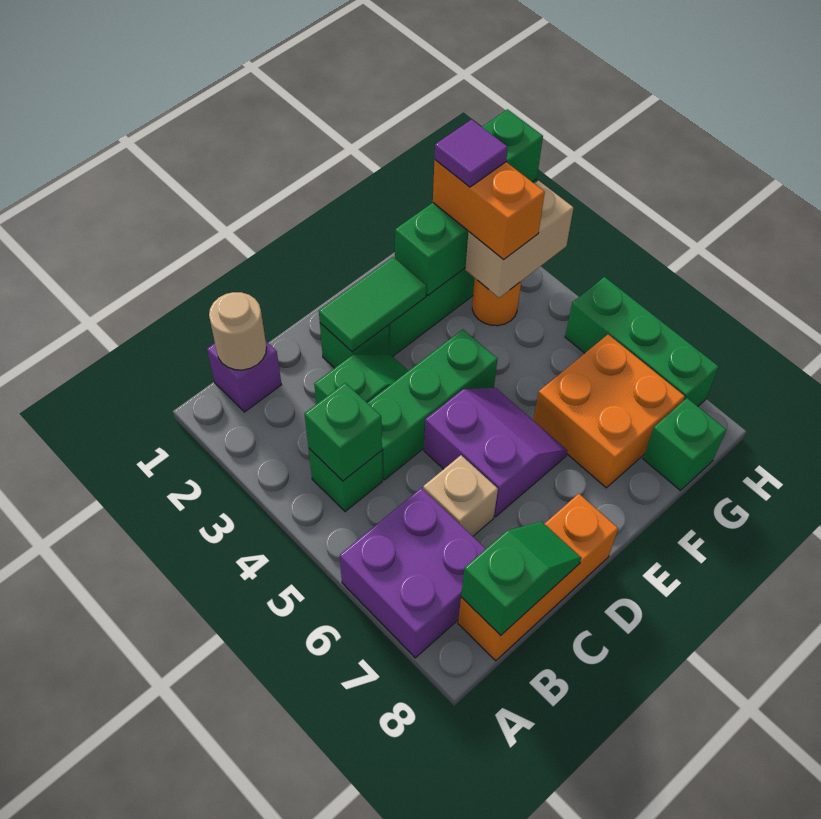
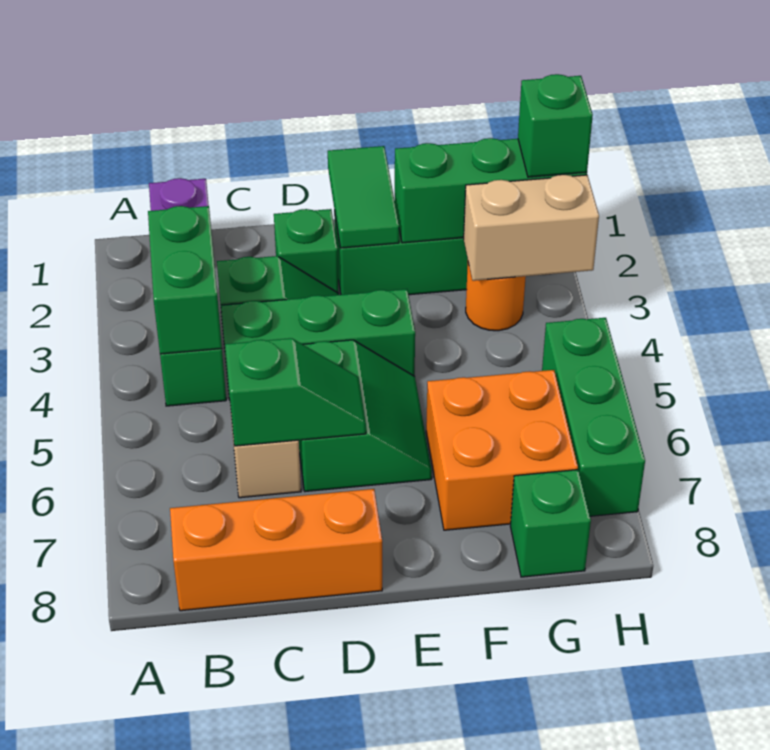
purple 2x2 brick [340,488,486,658] -> none
tan 1x1 round brick [209,292,267,370] -> none
green 1x1 brick [305,383,382,481] -> green 1x2 brick [148,206,222,354]
green 1x2 slope [461,521,581,635] -> green 1x2 slope moved to [225,338,366,446]
green 1x2 tile [319,257,426,352] -> green 1x2 tile turned to [328,146,399,248]
purple 2x2 slope [424,388,567,517] -> green 2x2 slope [299,340,432,492]
orange 1x2 brick [433,160,545,259] -> none
purple 1x1 tile [434,119,508,187] -> none

